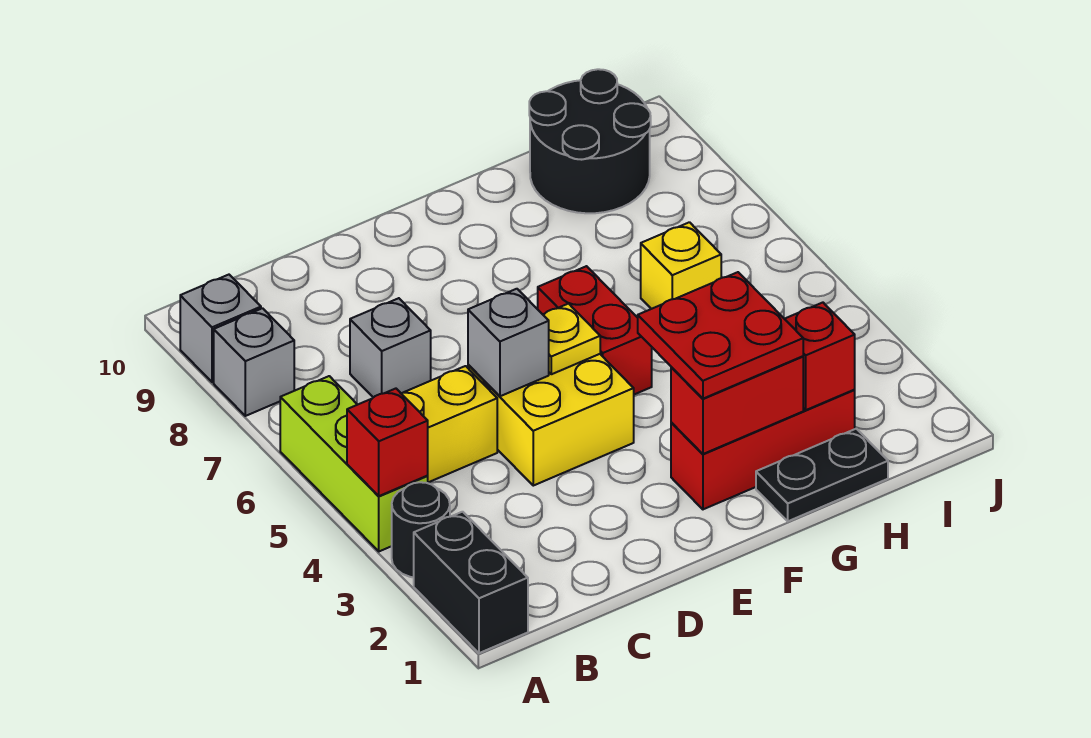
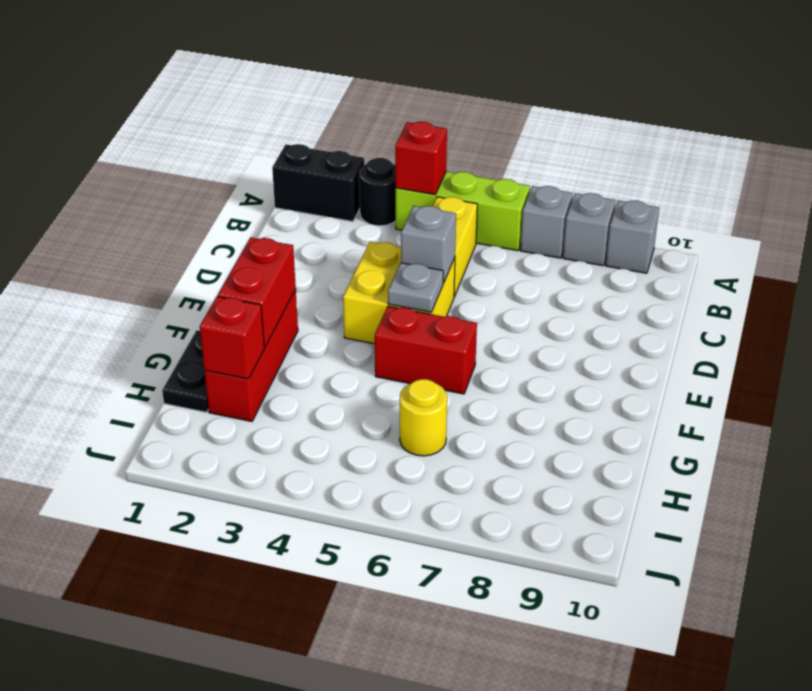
grey 1x1 brick [350,298,431,397] -> grey 1x1 brick moved to [521,186,573,258]
yellow 1x1 plate [543,304,600,374] -> grey 1x1 plate [388,263,443,312]
red 2x2 plate [638,272,803,399] -> none
yellow 1x1 brick [641,222,721,309] -> yellow 1x1 round brick [400,379,447,456]
black 2x2 round brick [529,69,651,213] -> none

